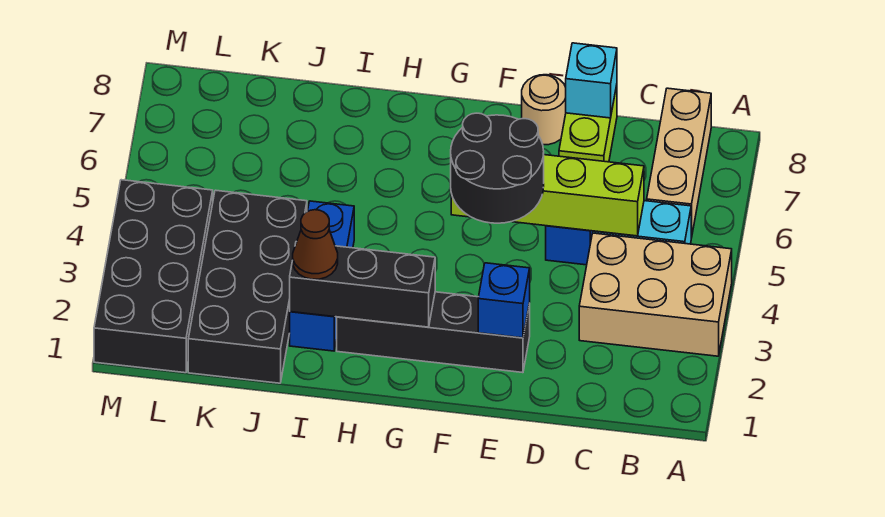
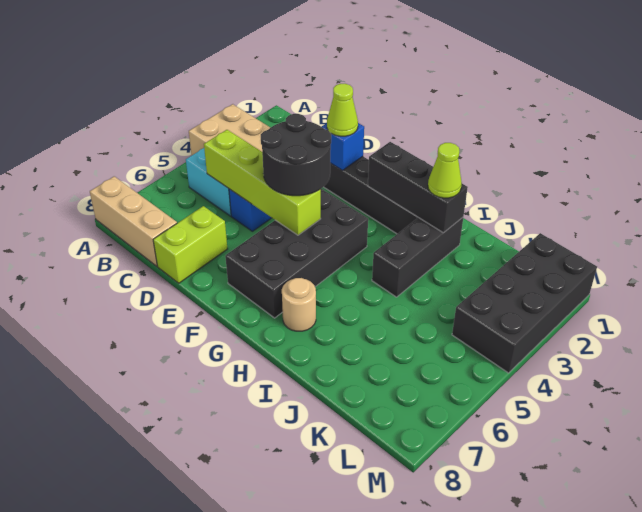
tan 1x3 brick [647,88,711,238] -> tan 1x3 brick turned to [90,176,177,266]
cyan 1x1 brick [566,43,617,118] -> none
none -> lime 1x1 cone [327,84,358,136]
tan 1x1 round brick [522,75,566,145] -> tan 1x1 round brick moved to [282,278,316,331]
blue 1x3 brick [290,201,354,351] -> black 1x3 brick [372,217,463,297]
brown 1x1 cone [293,210,338,279] -> lime 1x1 cone [428,143,462,198]
black 2x4 brick [188,190,307,383] -> black 2x4 brick moved to [225,189,368,318]

